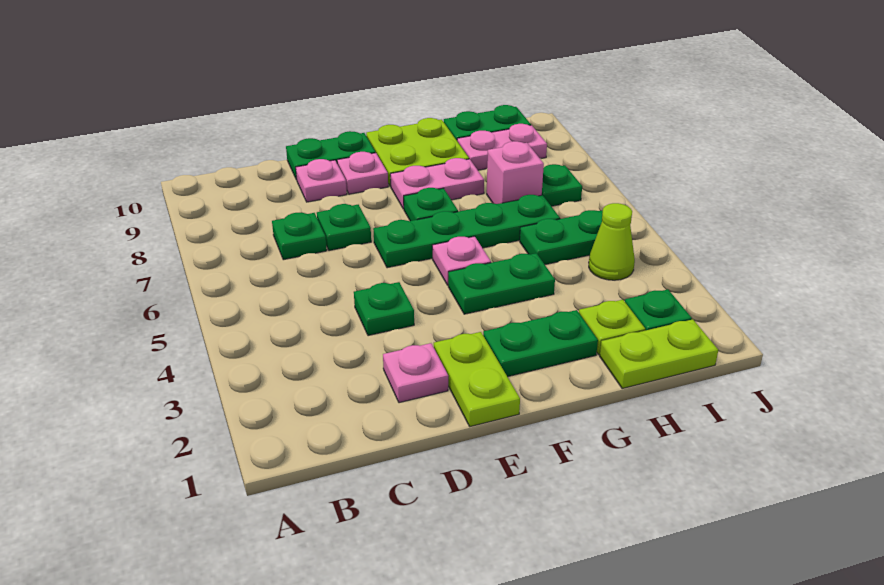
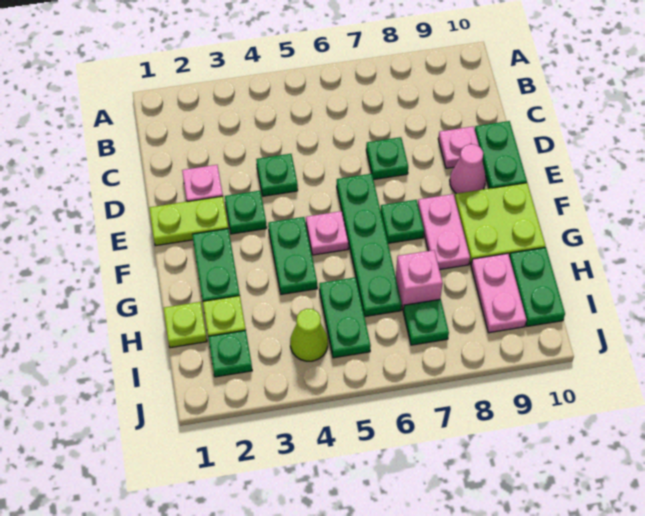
green 1x1 plate [272,213,327,260] -> green 1x1 plate moved to [225,191,267,234]
pink 1x1 plate [337,152,388,194] -> pink 1x1 cone [450,144,486,194]
lime 1x2 plate [600,319,718,389] -> lime 1x1 plate [164,302,207,348]

